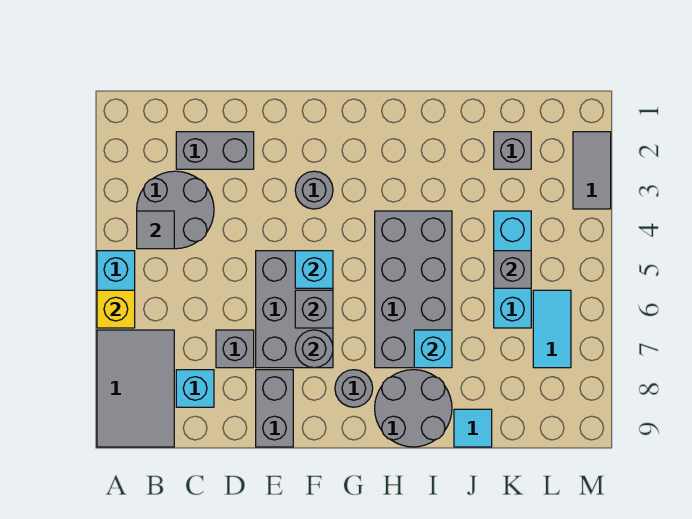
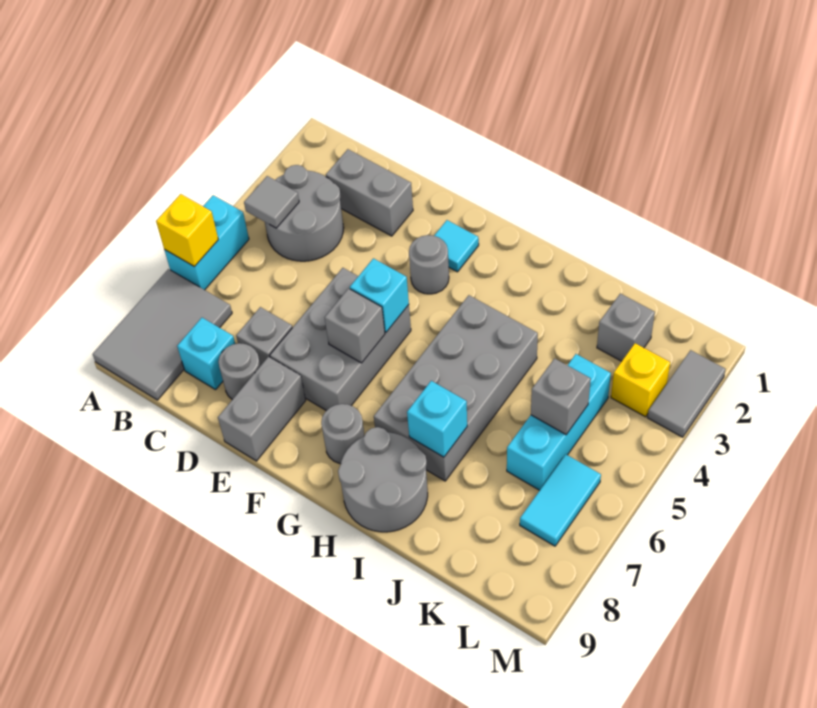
grey 1x1 round brick [295,330,333,368] -> grey 1x1 round brick moved to [218,343,260,400]
cyan 1x1 tile [454,409,492,447] -> cyan 1x1 tile moved to [434,220,479,272]
none -> yellow 1x1 brick [611,343,670,417]

